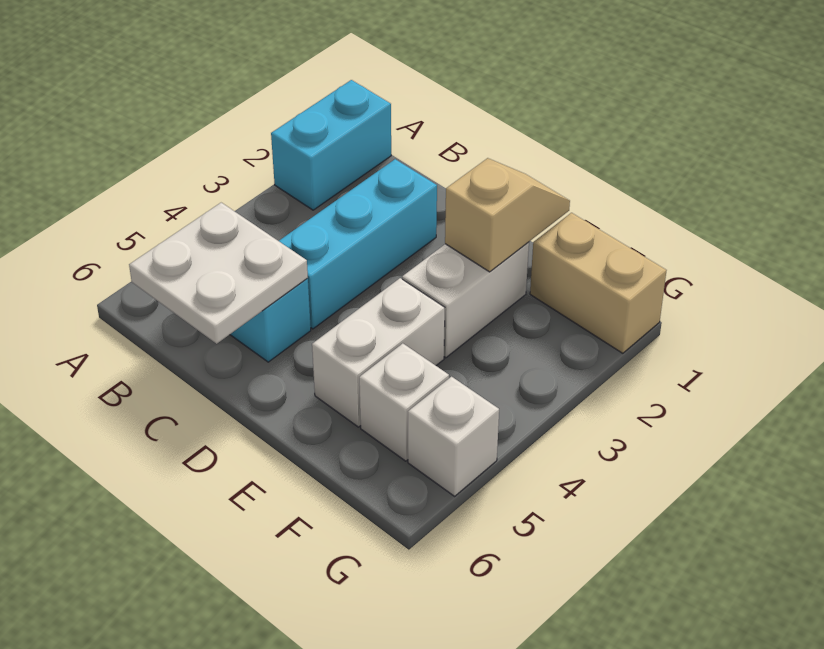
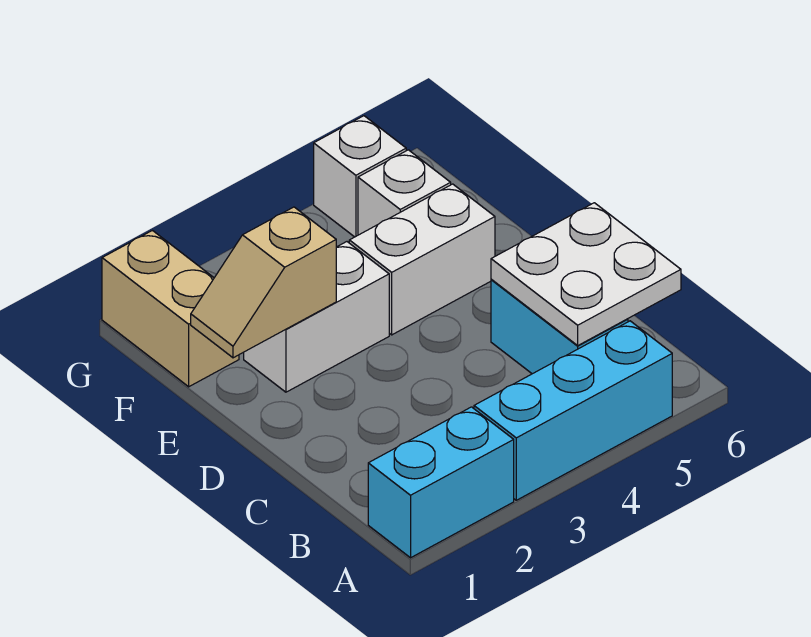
cyan 1x3 brick [279,159,437,329] -> cyan 1x3 brick moved to [474,321,672,500]

